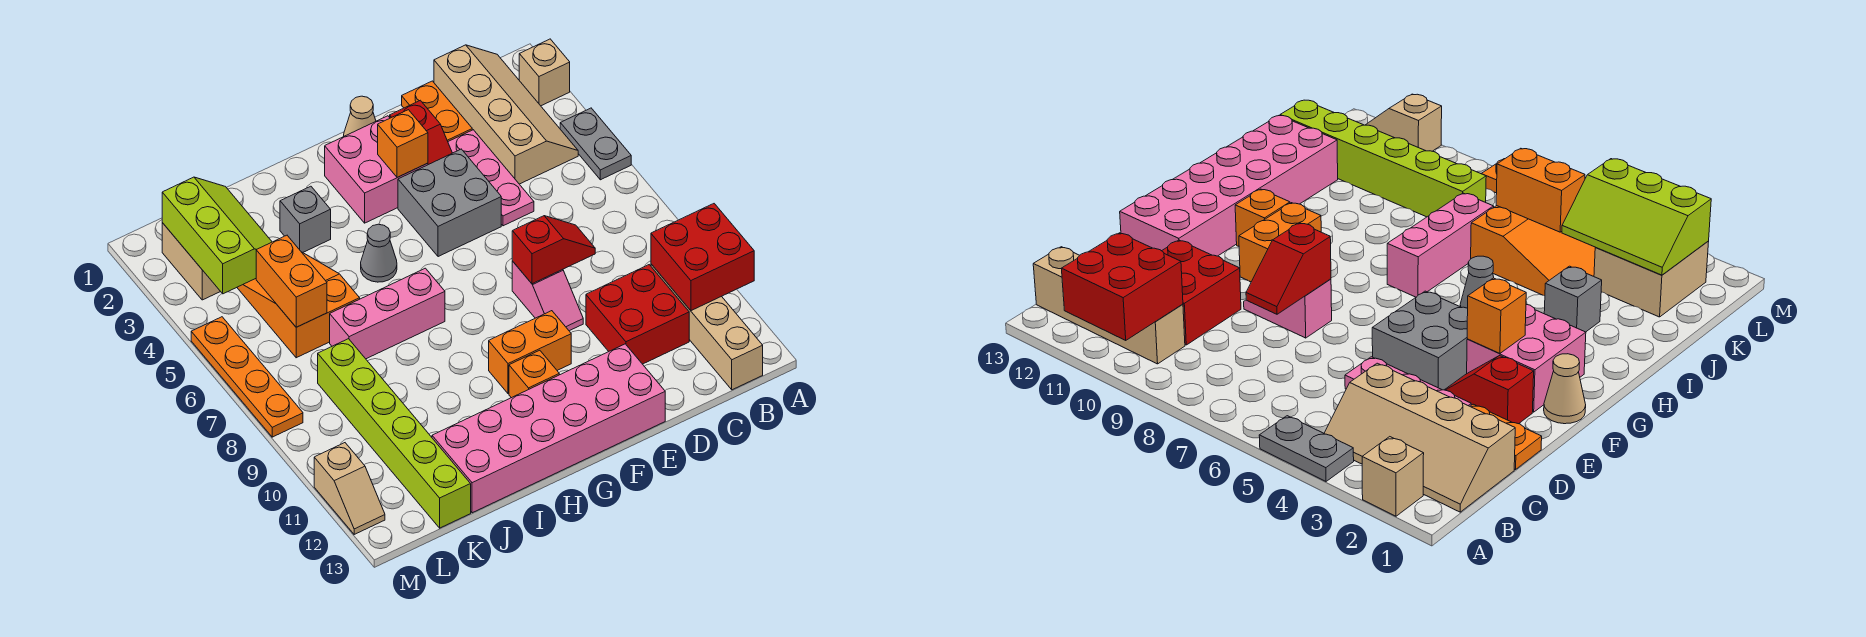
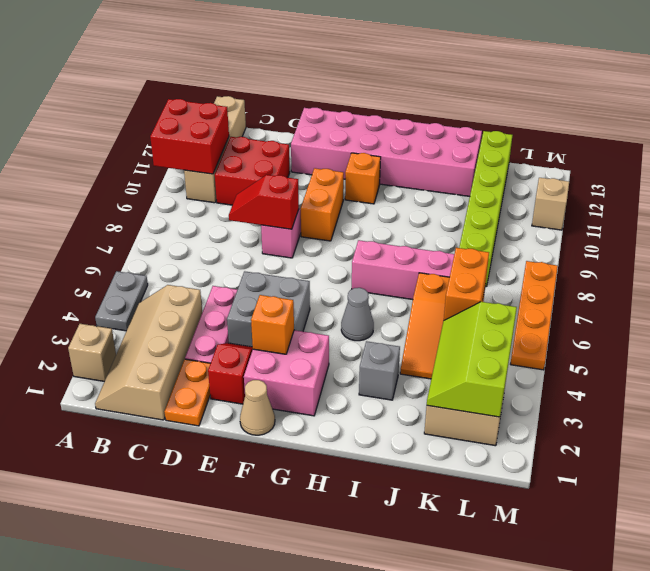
orange 1x2 brick [489,311,571,394] -> orange 1x2 brick turned to [301,168,344,241]

